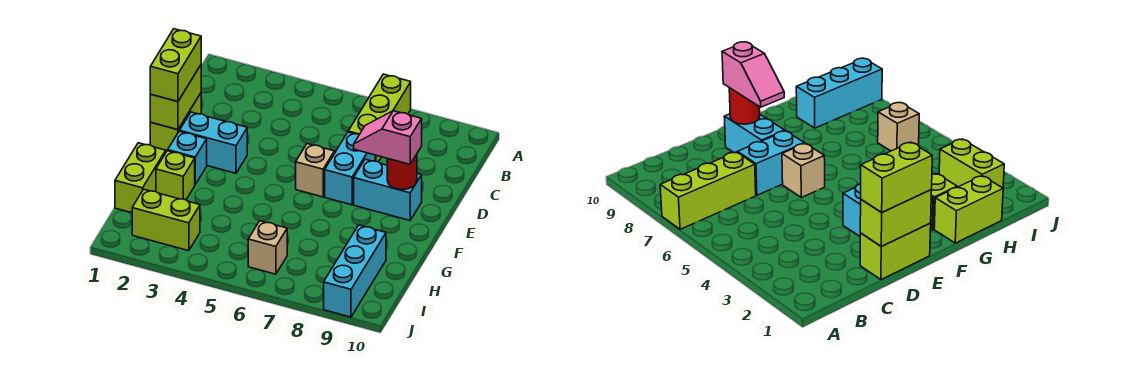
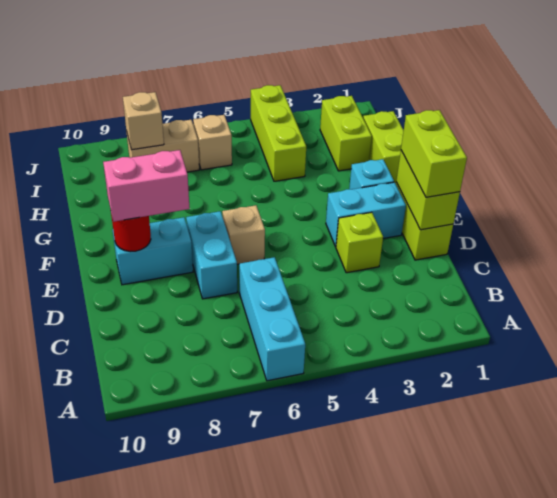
lime 1x3 brick [348,74,411,162] -> lime 1x3 brick moved to [251,85,306,181]
pink 1x2 slope [354,111,422,164] -> pink 1x2 brick [103,150,190,222]
lime 1x1 brick [156,151,195,200] -> lime 1x1 brick moved to [336,212,383,273]
cyan 1x3 brick [324,225,386,317] -> cyan 1x3 brick moved to [239,257,305,381]
lime 1x2 brick [132,189,200,251] -> lime 1x2 brick turned to [320,96,372,171]
none -> tan 1x2 brick [126,120,199,172]
none -> tan 1x1 brick [123,92,164,150]

